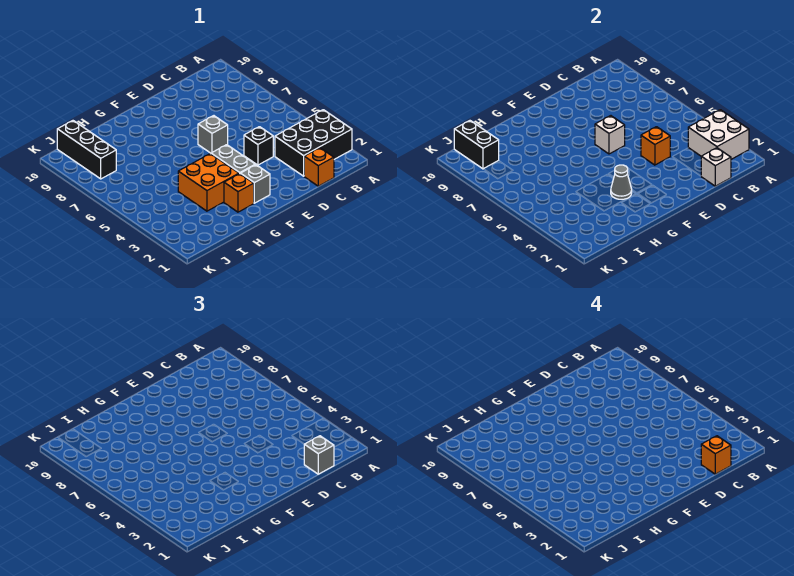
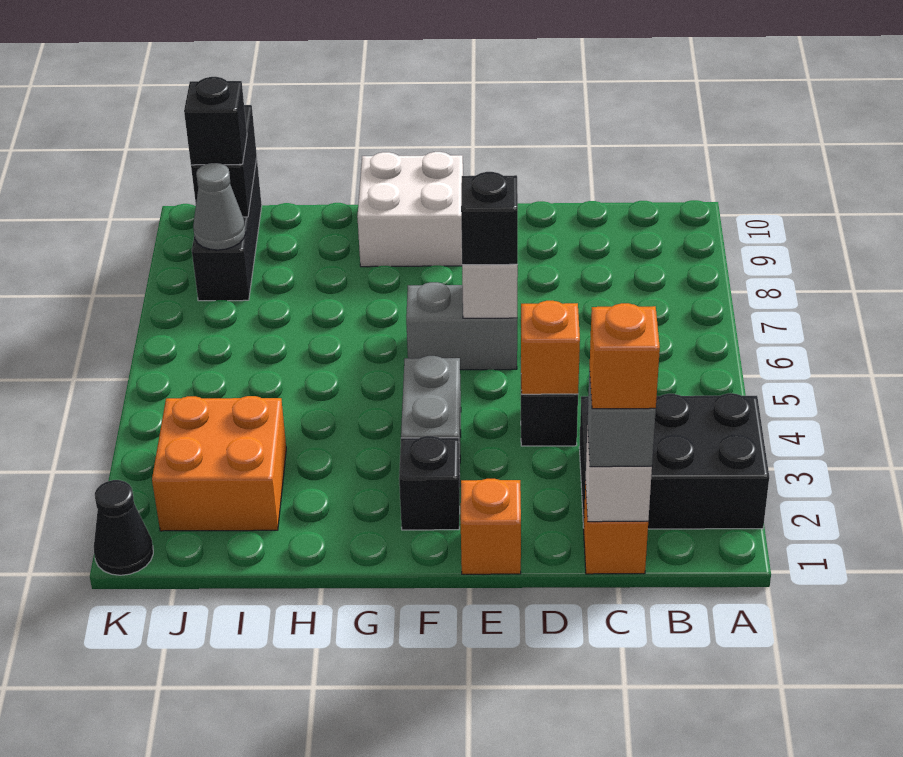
white 2x2 brick [688,110,749,159] -> white 2x2 brick moved to [357,152,463,267]
grey 1x1 brick [198,116,228,153] -> grey 1x2 brick [406,282,517,370]
none -> black 1x1 brick [461,172,518,265]
grey 1x1 brick [240,165,270,203] -> black 1x1 brick [399,436,460,530]
orange 1x1 brick [224,174,254,212] -> orange 1x1 brick moved to [461,479,521,574]
orange 2x2 brick [178,154,239,211] -> orange 2x2 brick moved to [152,396,286,531]
grey 1x1 cone [611,165,632,199] -> grey 1x1 cone moved to [193,163,246,250]
none -> black 1x1 brick [184,77,247,165]
none -> black 1x1 cone [94,480,153,575]

